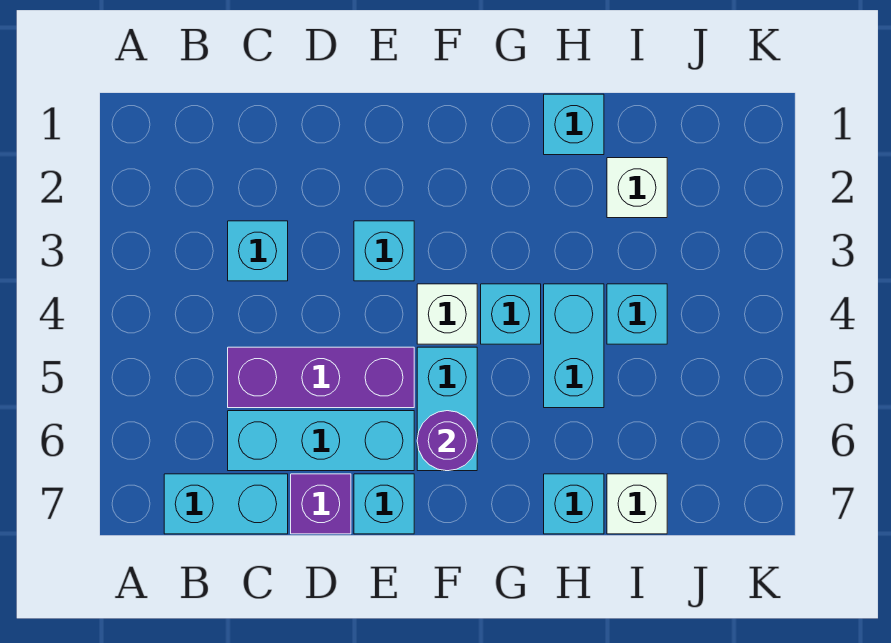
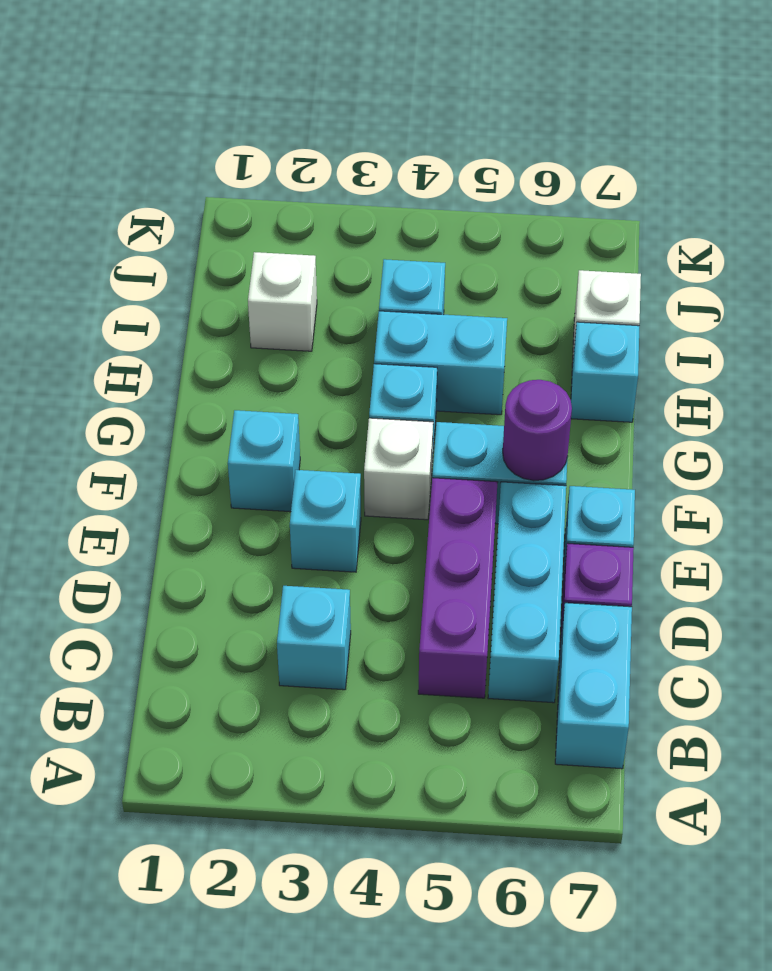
cyan 1x1 brick [544,94,604,155] -> cyan 1x1 brick moved to [228,410,300,512]

